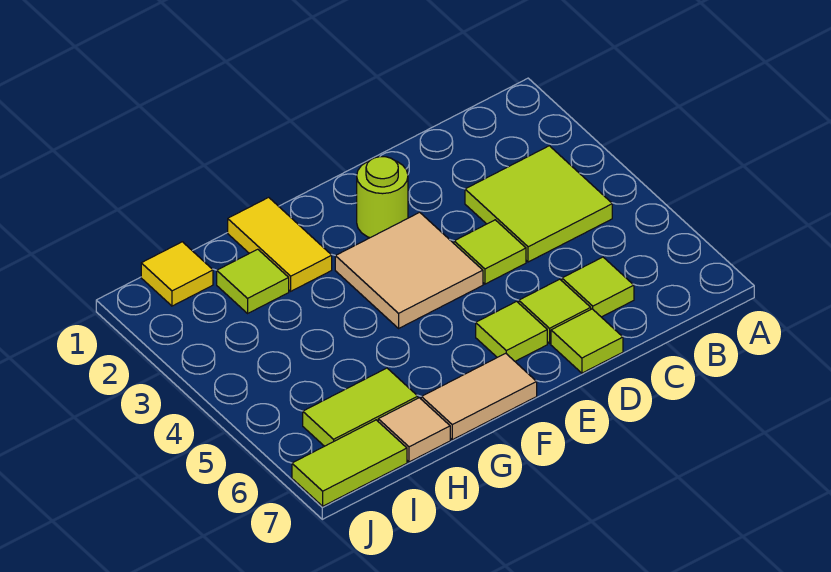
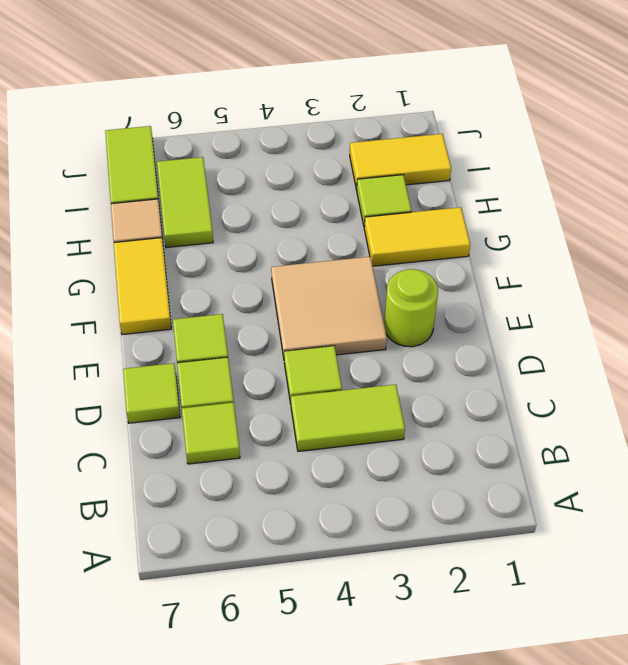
lime 2x2 tile [465,146,612,262] -> lime 1x2 tile [291,384,405,451]
tan 1x2 tile [421,353,537,440] -> yellow 1x2 tile [114,238,171,335]
yellow 1x1 tile [141,242,213,306] -> yellow 1x2 tile [350,134,451,190]

